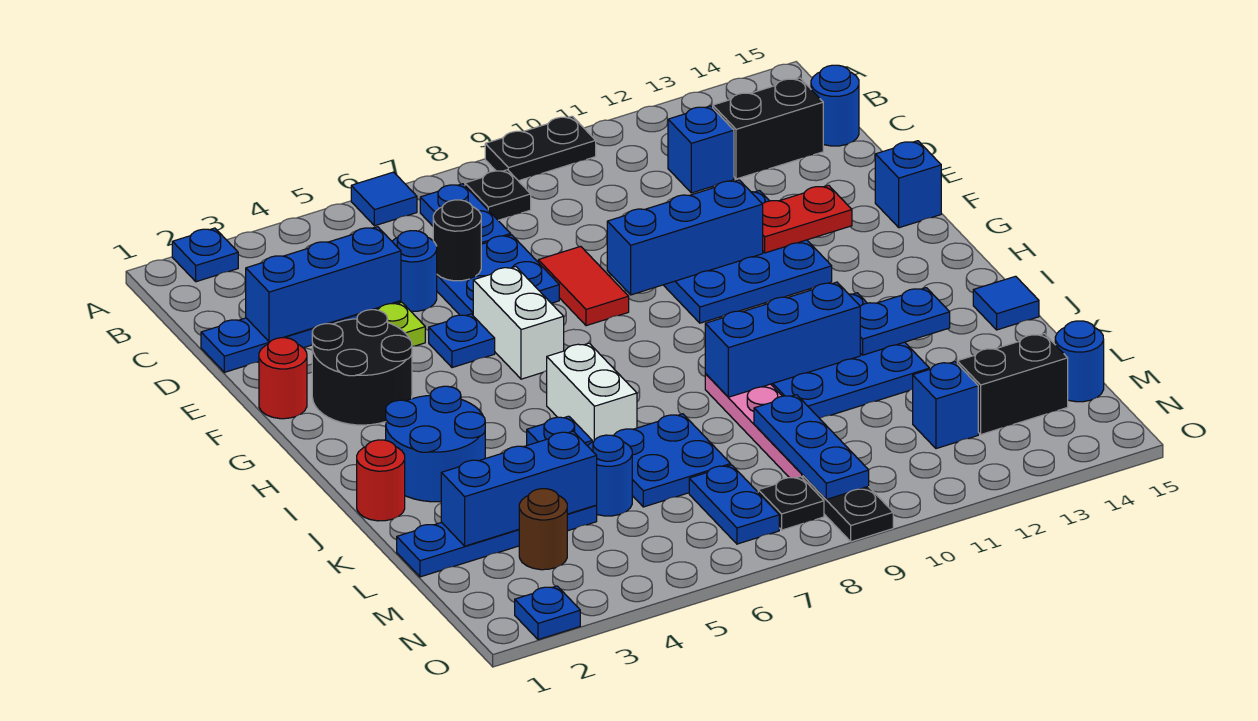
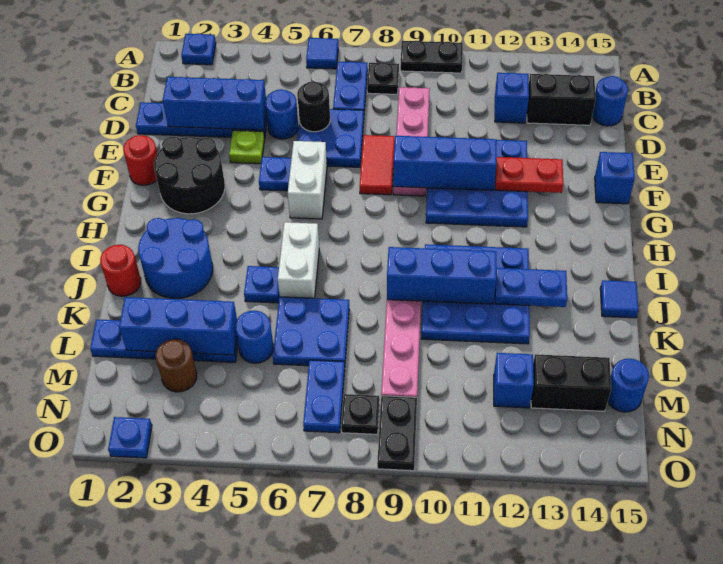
none -> pink 1x4 plate [393,87,430,196]
blue 1x3 plate [754,395,869,499] -> none

